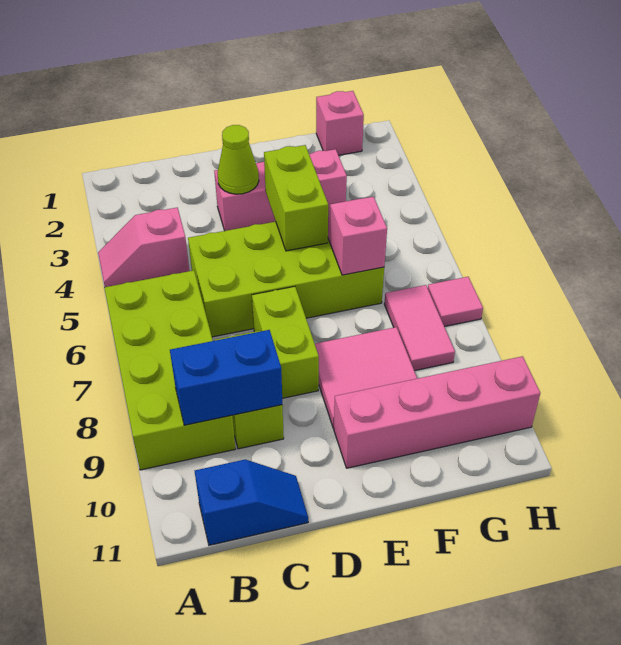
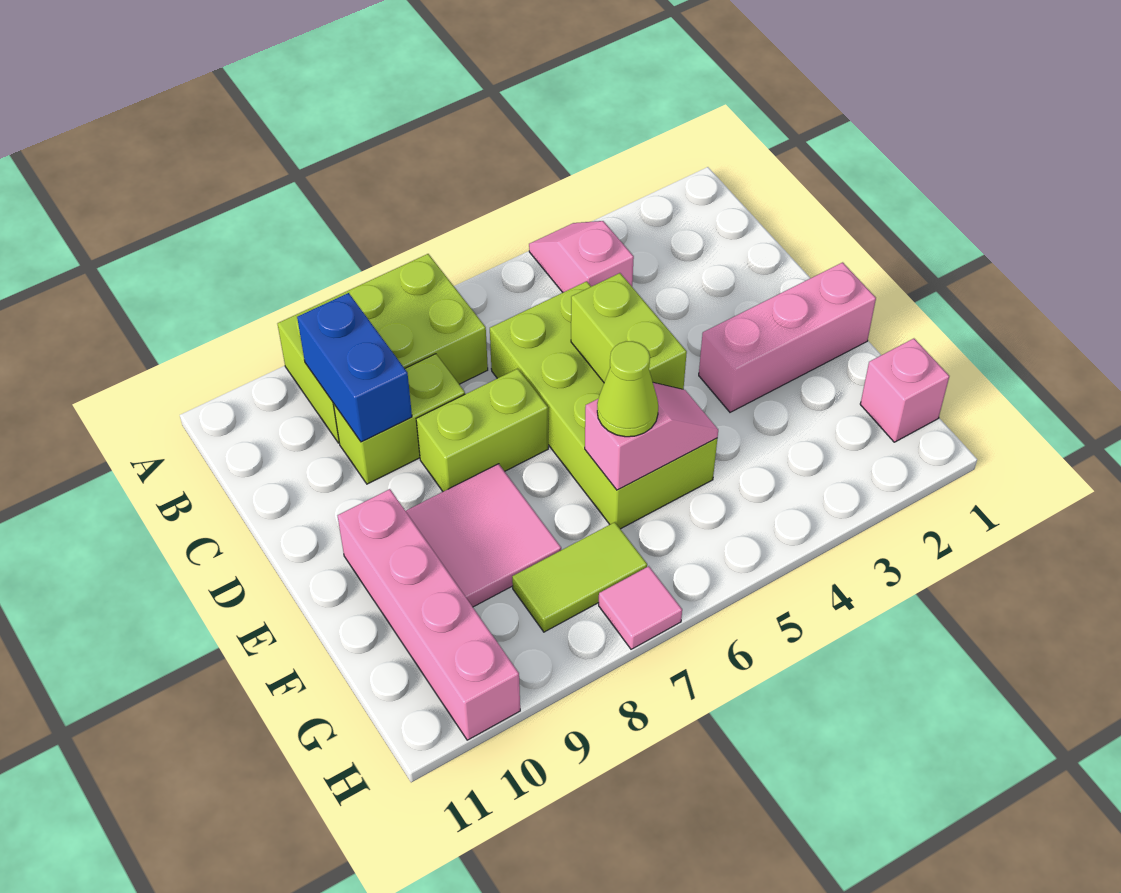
lime 2x4 brick [104,270,236,470] -> lime 2x3 brick [277,254,488,443]
blue 1x2 slope [195,460,308,545] -> none
pink 1x3 brick [214,149,347,231] -> pink 1x3 brick turned to [699,262,876,412]
lime 1x1 cone [218,125,259,194] -> lime 1x1 cone moved to [597,341,658,437]
lime 1x2 brick [264,145,328,251] -> lime 1x2 brick turned to [571,273,687,390]
pink 1x2 tile [384,285,455,371] -> lime 1x2 tile [512,522,647,632]

